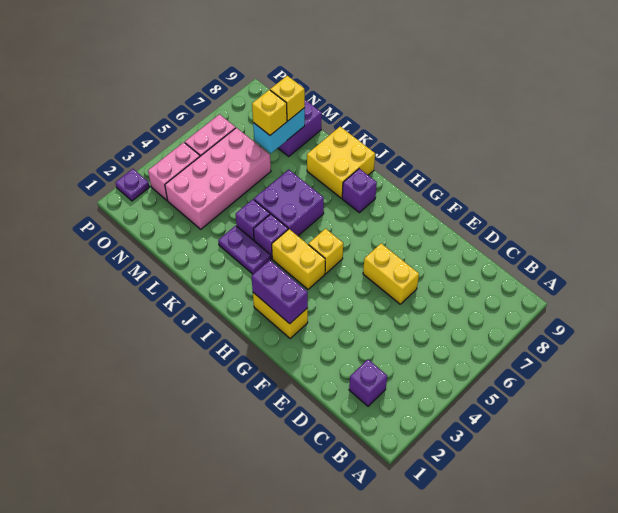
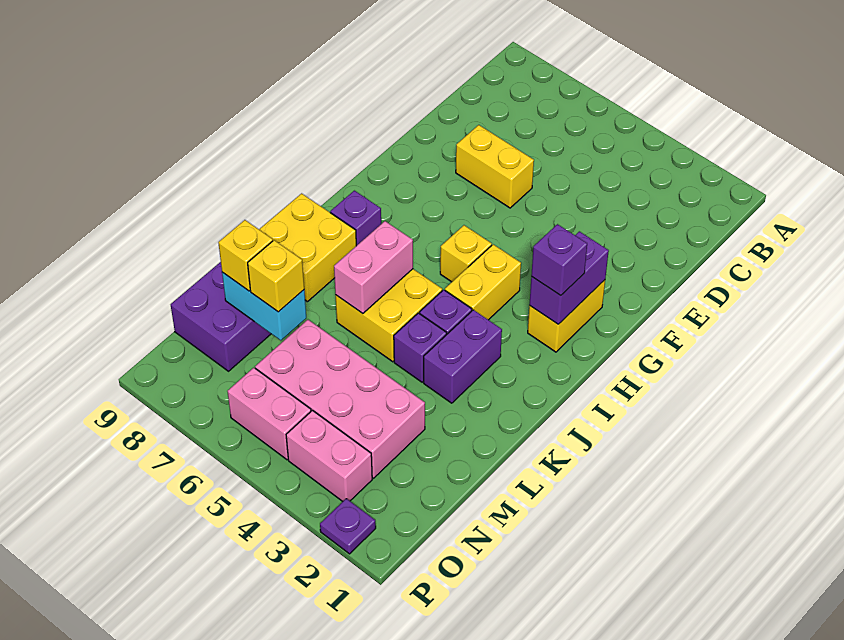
purple 1x1 brick [349,360,387,406] -> purple 1x1 brick moved to [531,224,587,296]
yellow 1x2 brick [363,243,419,304] -> yellow 1x2 brick turned to [456,125,534,208]
purple 1x2 plate [218,226,271,274] -> purple 1x2 brick [424,310,502,403]
purple 2x2 brick [254,169,324,236] -> yellow 2x2 brick [336,269,442,362]
none -> pink 1x2 brick [334,221,413,313]

